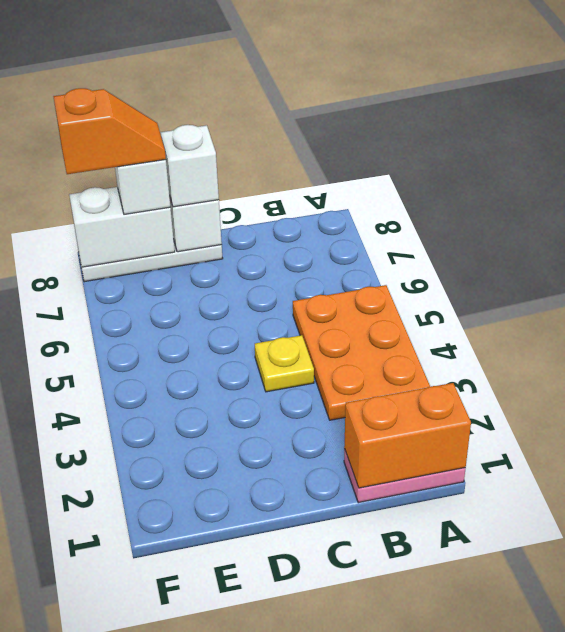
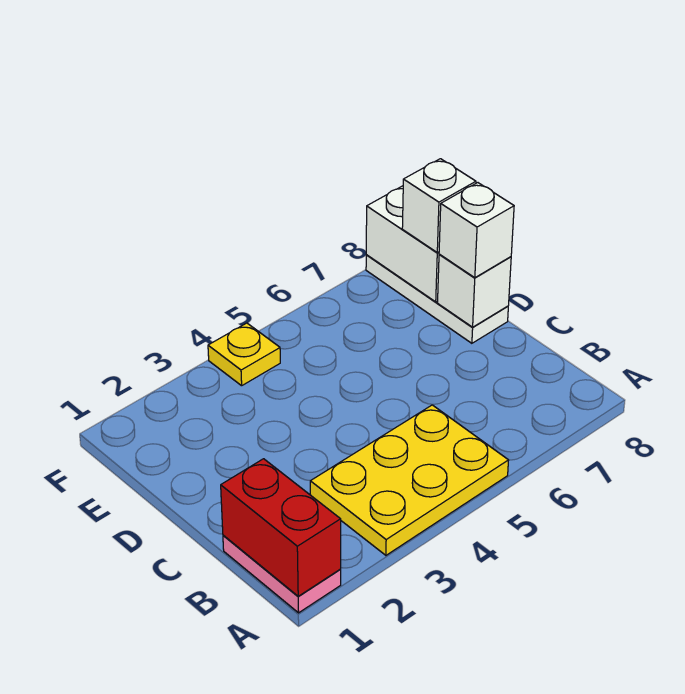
orange 1x2 brick [344,383,471,488] -> red 1x2 brick [221,459,341,596]
orange 2x3 plate [293,285,430,420] -> yellow 2x3 plate [310,405,509,555]
yellow 1x1 plate [255,335,314,392] -> yellow 1x1 plate moved to [208,323,280,386]
orange 1x2 slope [53,88,166,174] -> none

